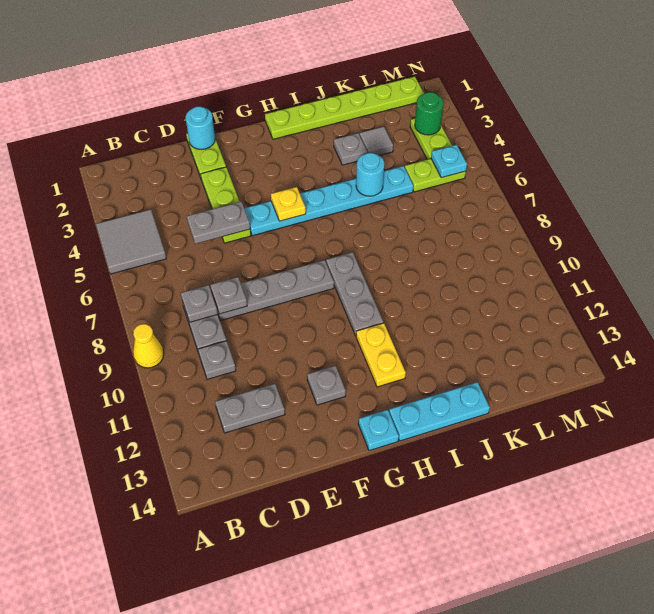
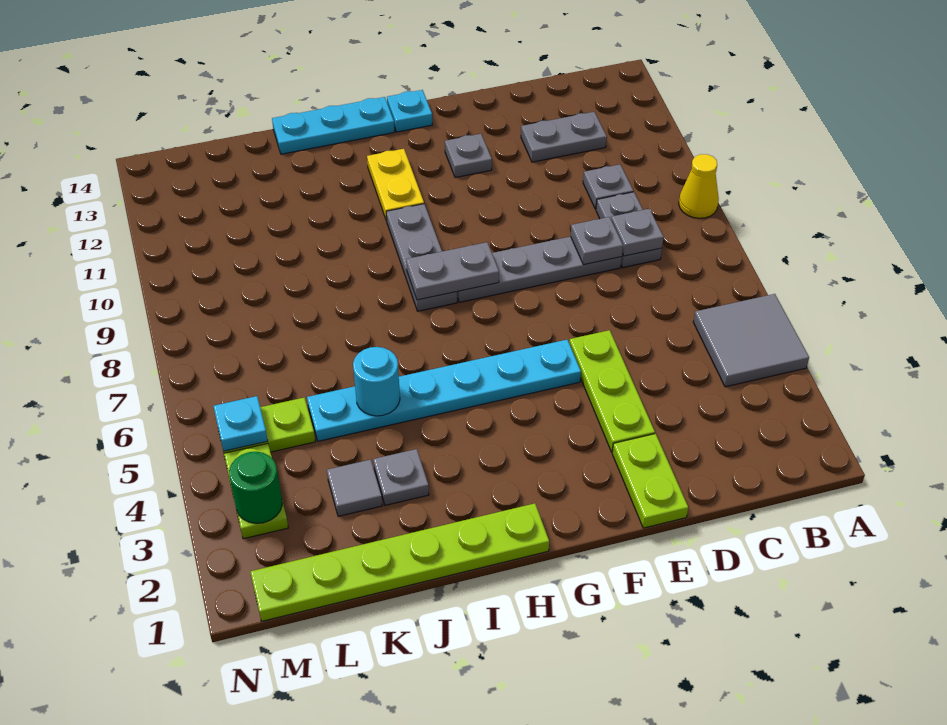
grey 1x2 plate [187,202,250,244] -> grey 1x2 plate moved to [406,242,499,300]
cyan 1x1 round brick [186,107,215,149] -> none
yellow 1x1 plate [271,187,306,221] -> none

